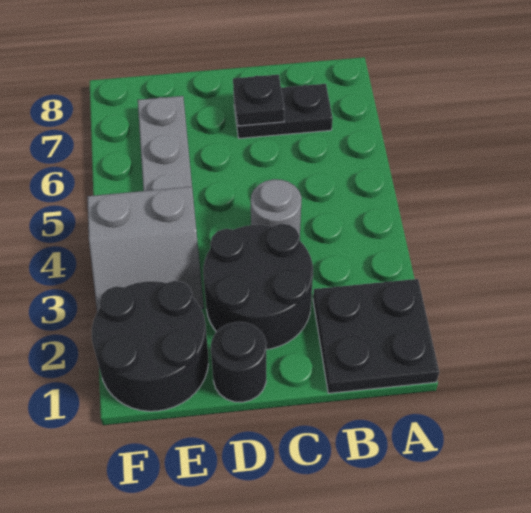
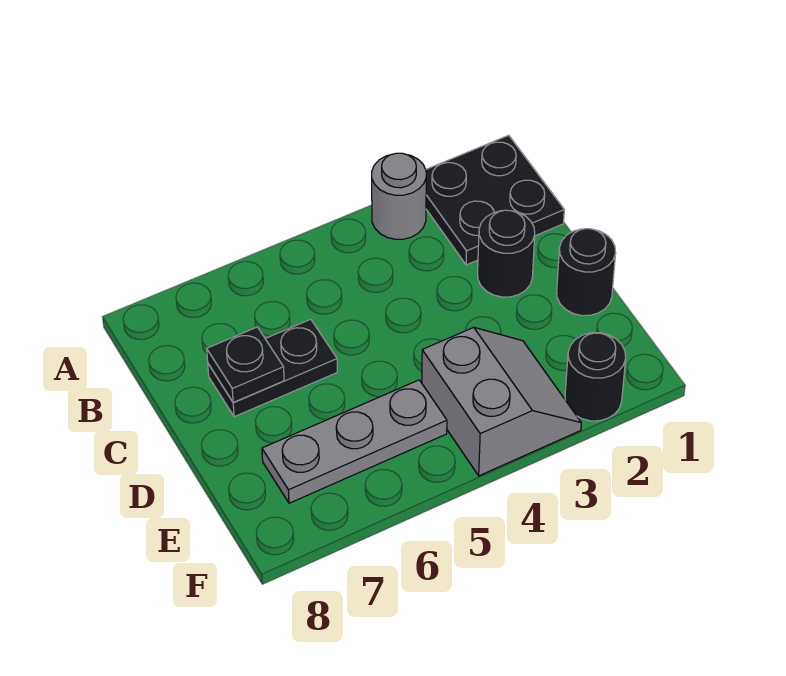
black 1x2 plate [234,84,333,138] -> black 1x2 plate turned to [208,319,337,417]
black 2x2 round brick [203,224,313,350] -> black 1x1 round brick [478,210,535,297]
grey 1x1 round brick [251,179,302,240] -> grey 1x1 round brick moved to [372,153,426,239]
black 2x2 round brick [92,281,208,411] -> black 1x1 round brick [565,333,626,421]

